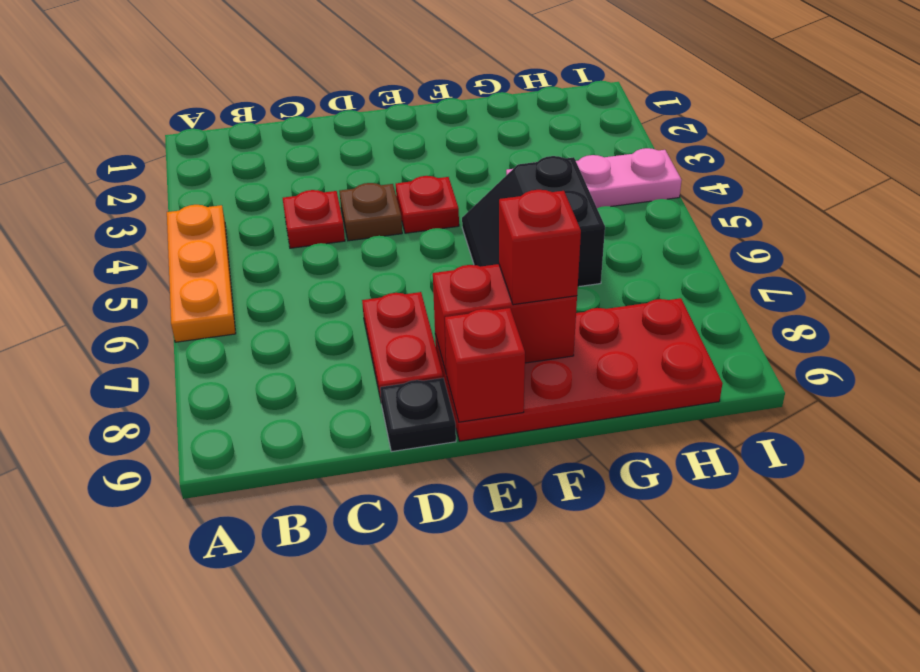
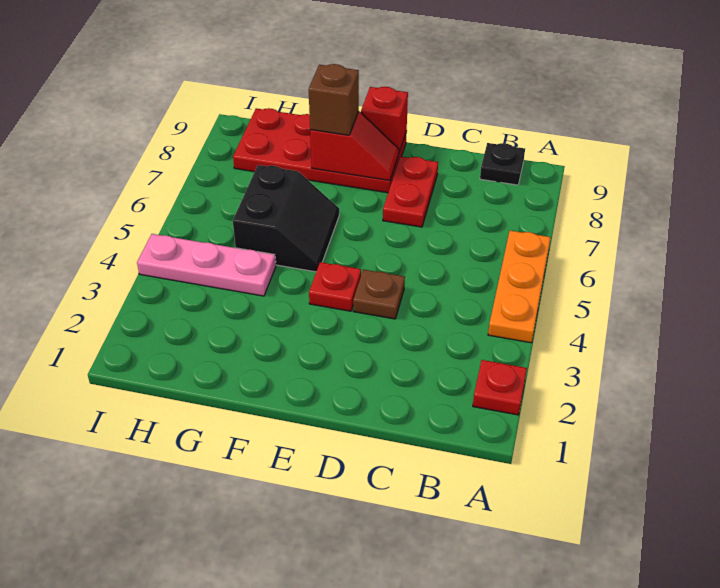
red 1x1 plate [283,190,345,248] -> red 1x1 plate moved to [473,360,527,415]
black 1x1 plate [380,378,456,452] -> black 1x1 plate moved to [480,143,525,185]
red 1x2 brick [433,264,577,374] -> red 1x2 slope [310,111,399,180]
red 1x1 brick [499,190,581,305] -> brown 1x1 brick [309,64,359,135]

